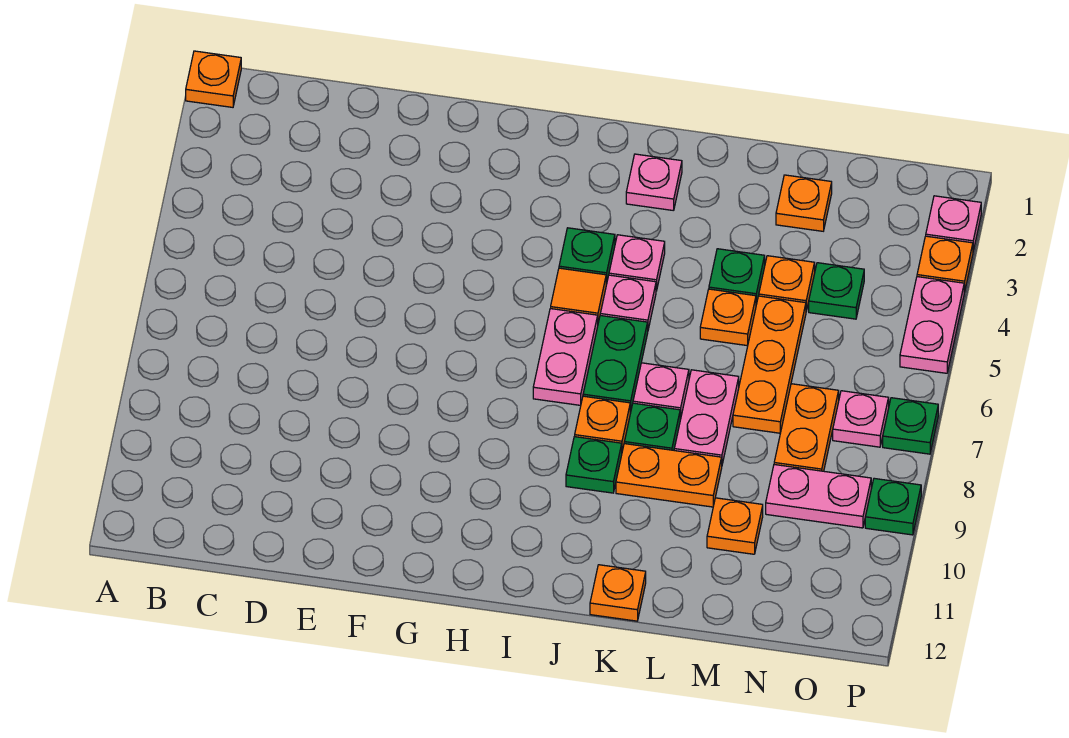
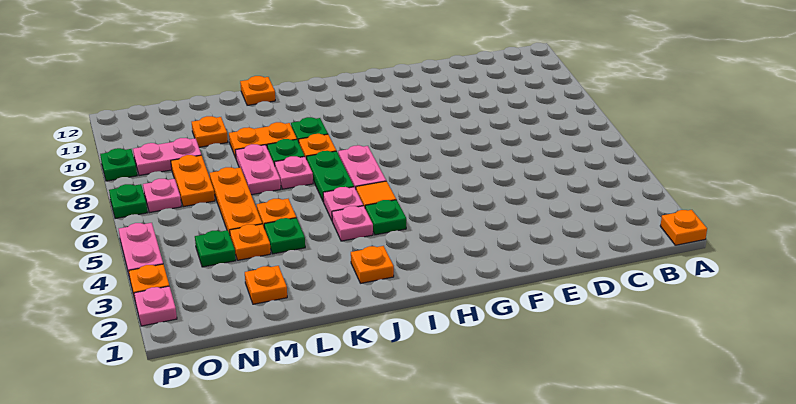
pink 1x1 plate [626,154,682,211] -> orange 1x1 plate [351,246,394,283]

